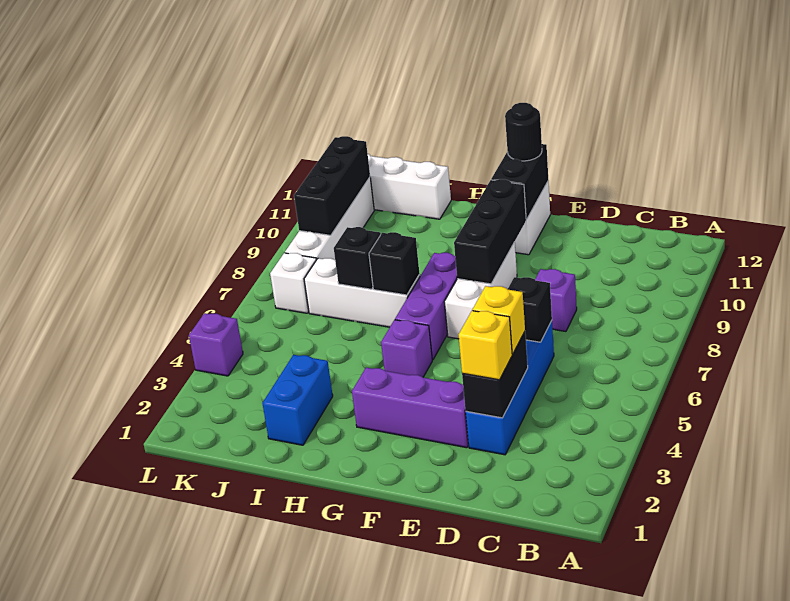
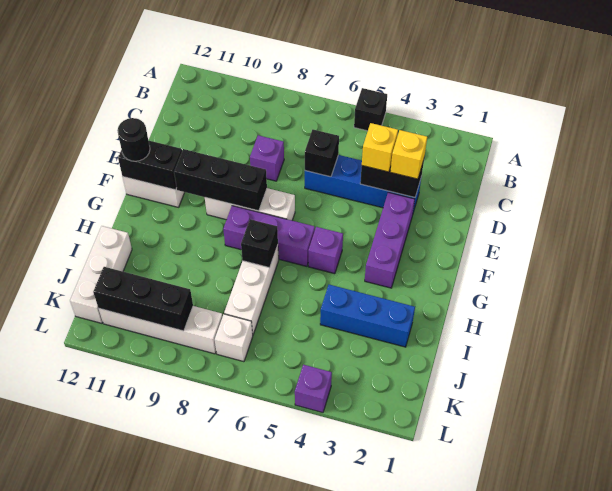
blue 1x2 brick [262,355,333,445] -> blue 1x3 brick [320,285,415,347]
black 1x1 brick [334,227,381,289] -> black 1x1 brick moved to [354,88,387,131]

